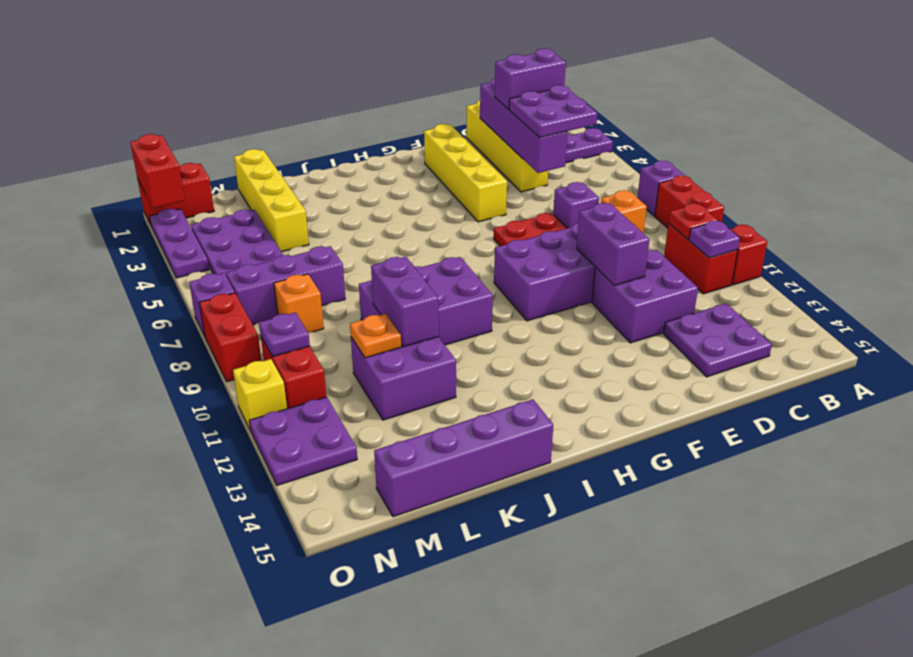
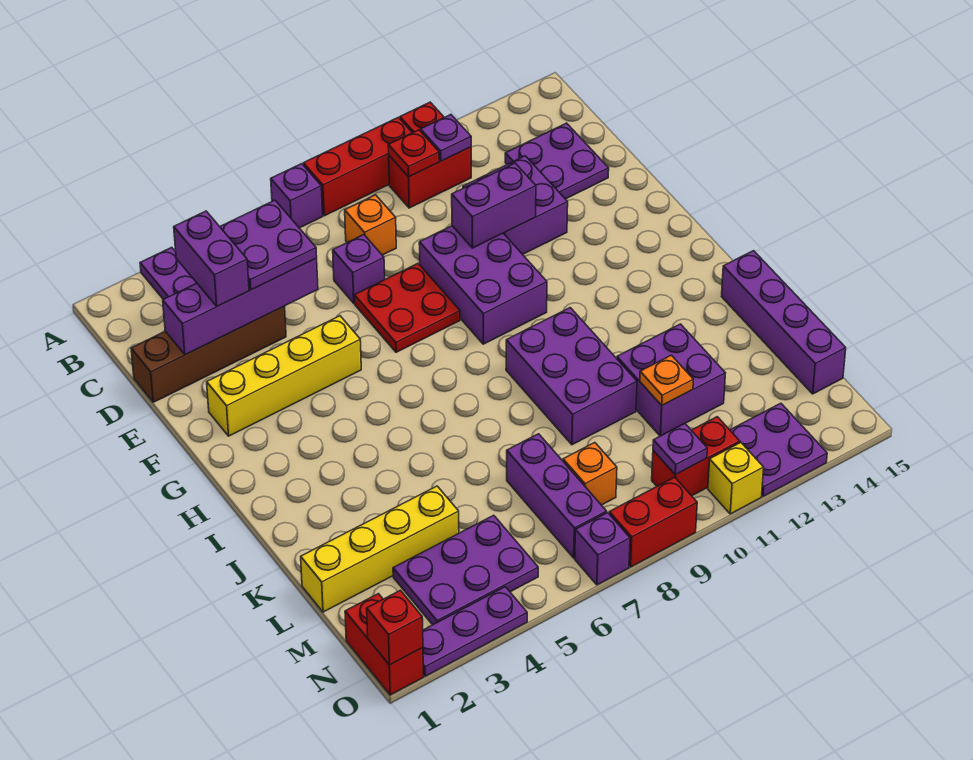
red 1x2 brick [655,176,724,228] -> red 1x3 brick [303,117,412,216]
yellow 1x4 brick [466,100,548,192] -> brown 1x4 brick [131,306,286,402]
purple 1x2 brick [371,257,439,347] -> none
red 1x2 brick [130,134,185,208] -> red 1x1 brick [367,590,423,665]

